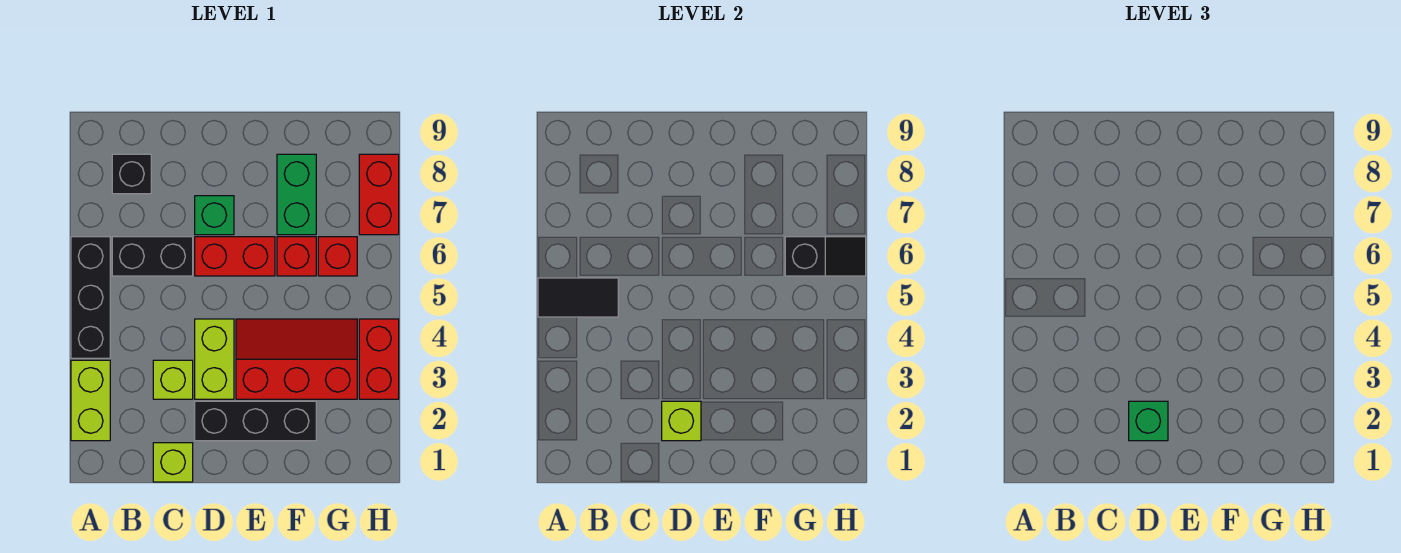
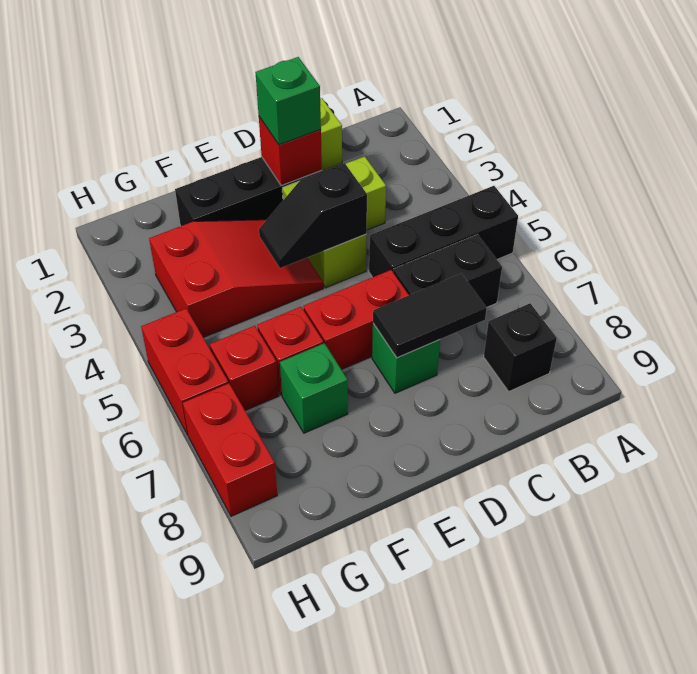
lime 1x2 brick [71,360,110,441] -> none
black 1x3 brick [71,237,110,358] -> black 1x3 brick turned to [369,186,518,277]
black 1x2 tile [538,278,618,317] -> black 1x2 tile moved to [373,274,487,358]
lime 1x1 brick [662,401,701,441] -> red 1x1 brick [259,117,322,186]
red 2x3 slope [236,319,357,399] -> red 2x3 slope turned to [149,220,323,338]
green 1x2 brick [277,154,316,235] -> green 1x1 brick [280,343,348,433]
black 1x2 slope [785,237,866,276] -> black 1x2 slope moved to [259,163,367,268]
red 1x2 brick [359,319,399,399] -> red 1x2 brick moved to [141,309,228,435]

